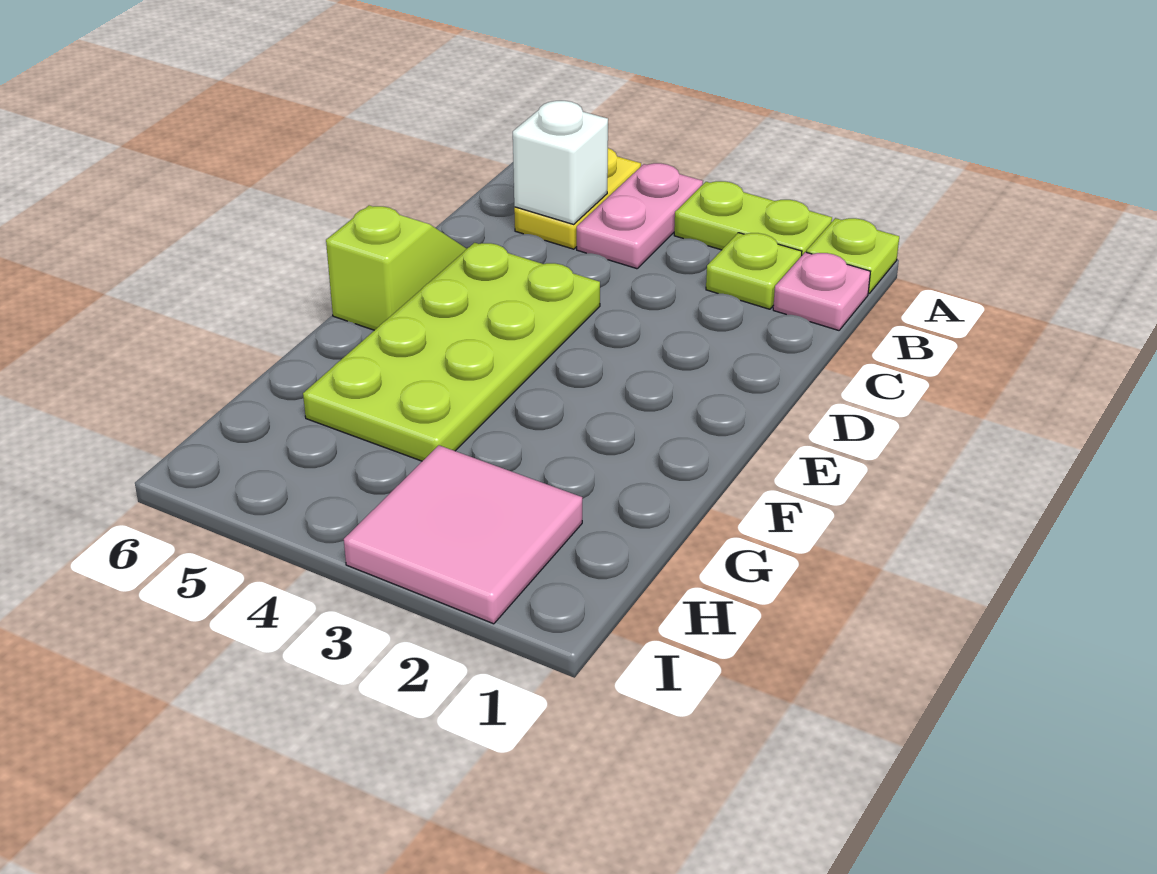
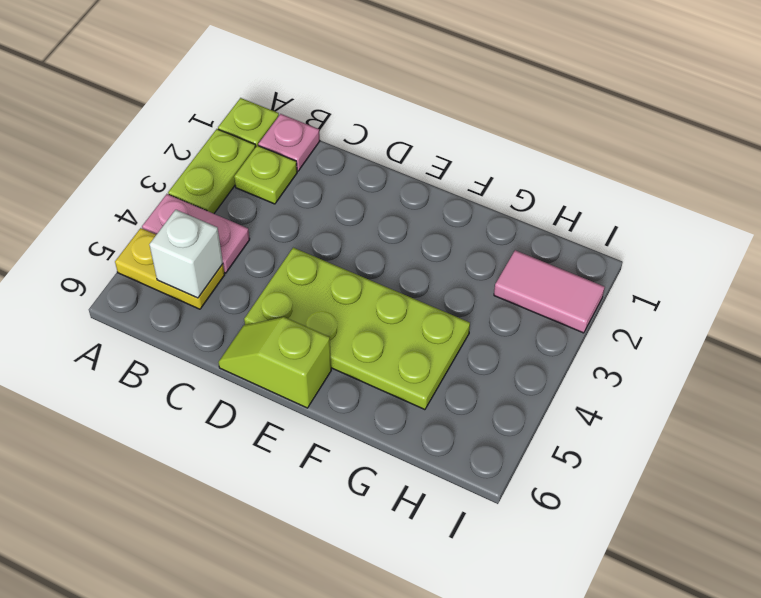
pink 2x2 tile [344,445,582,624] -> pink 1x2 tile [494,250,605,333]

